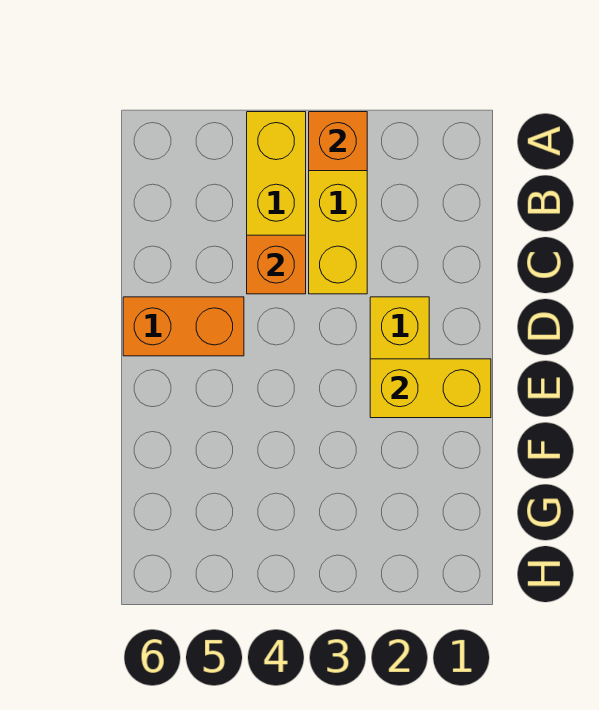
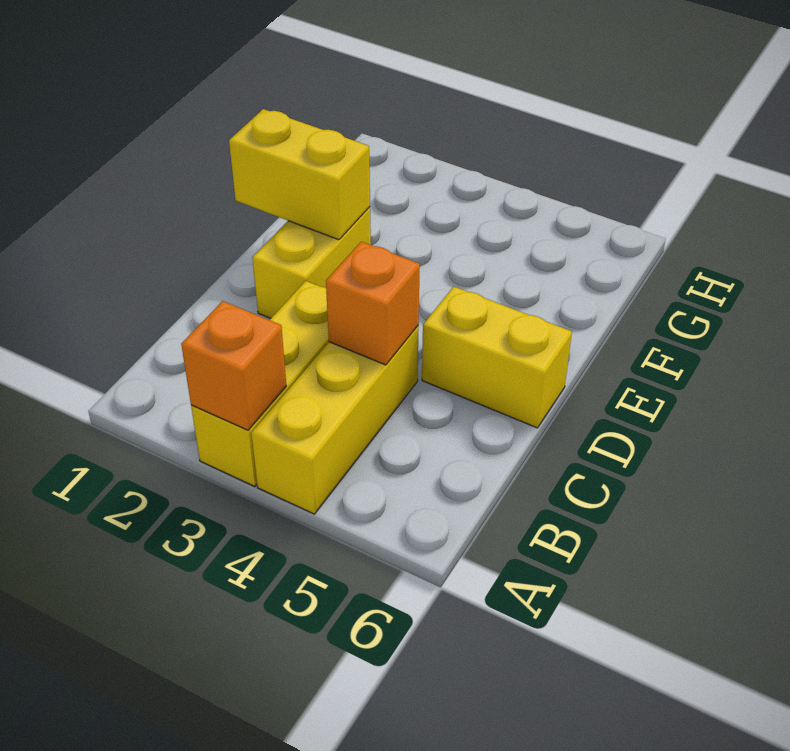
orange 1x2 brick [123,297,244,356] -> yellow 1x2 brick [422,287,572,428]

